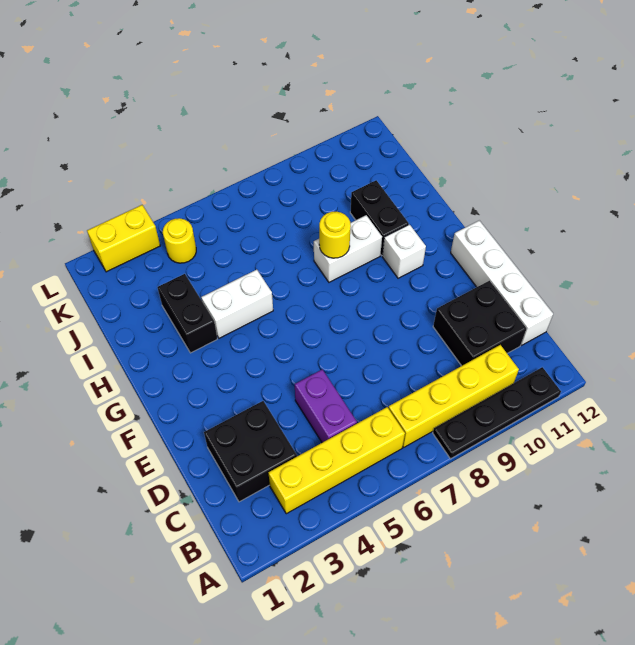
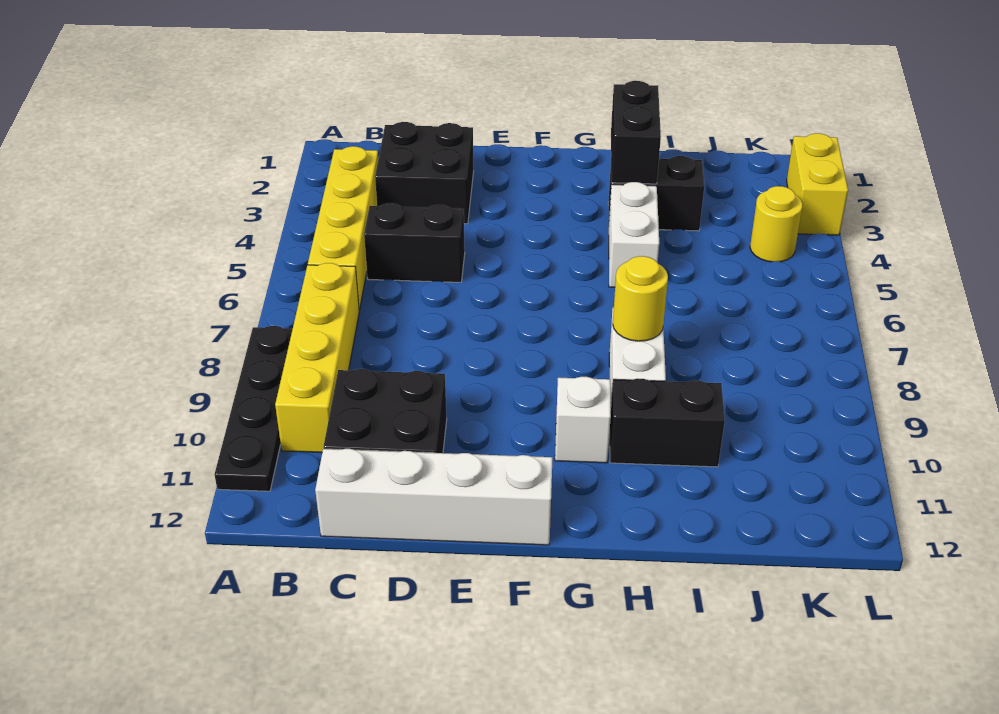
purple 1x2 brick [295,369,357,443] -> black 1x2 brick [364,203,465,282]
none -> black 1x2 brick [611,81,661,184]

